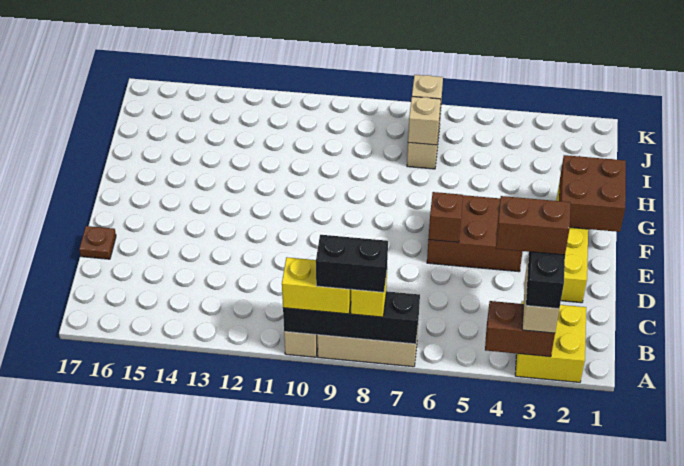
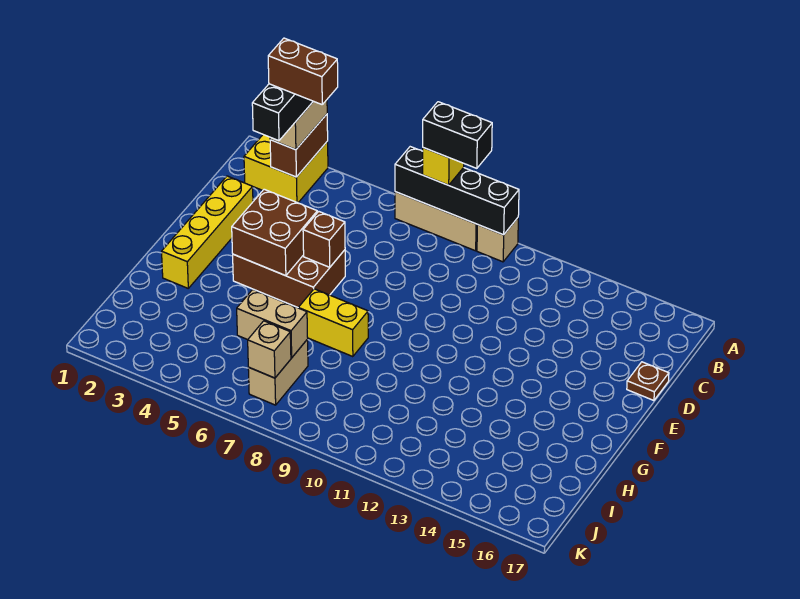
brown 1x2 brick [485,301,555,357] -> brown 1x2 brick turned to [270,114,328,177]
yellow 1x2 brick [282,257,351,314] -> yellow 1x2 brick moved to [298,289,368,357]
brown 2x2 brick [559,155,626,232] -> brown 2x2 brick moved to [232,189,317,276]
tan 1x1 brick [408,97,441,145] -> tan 1x2 brick [237,290,308,358]

